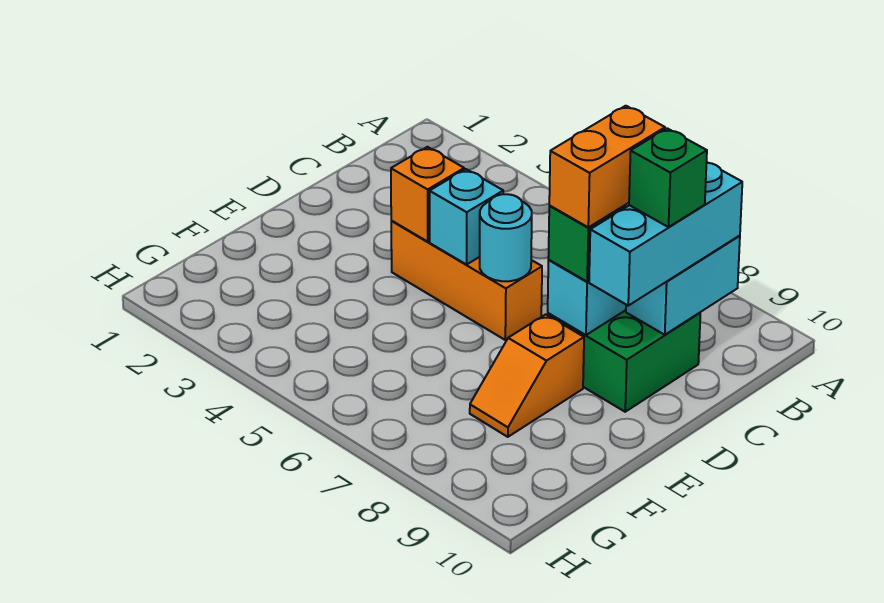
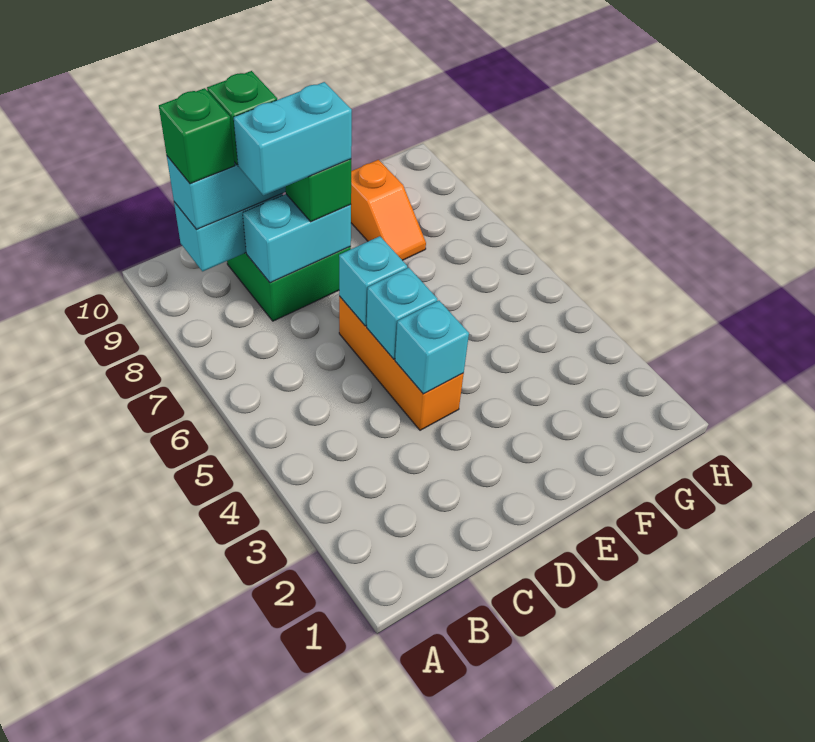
none -> green 1x1 brick [159,88,235,184]
orange 1x2 brick [549,106,665,227] -> cyan 1x2 brick [234,82,352,195]
orange 1x1 brick [391,147,464,242] -> cyan 1x1 brick [395,301,469,394]
cyan 1x1 round brick [480,194,532,281] -> cyan 1x1 brick [339,236,407,326]
orange 1x2 slope [470,314,584,437] -> orange 1x2 slope turned to [351,160,426,260]

